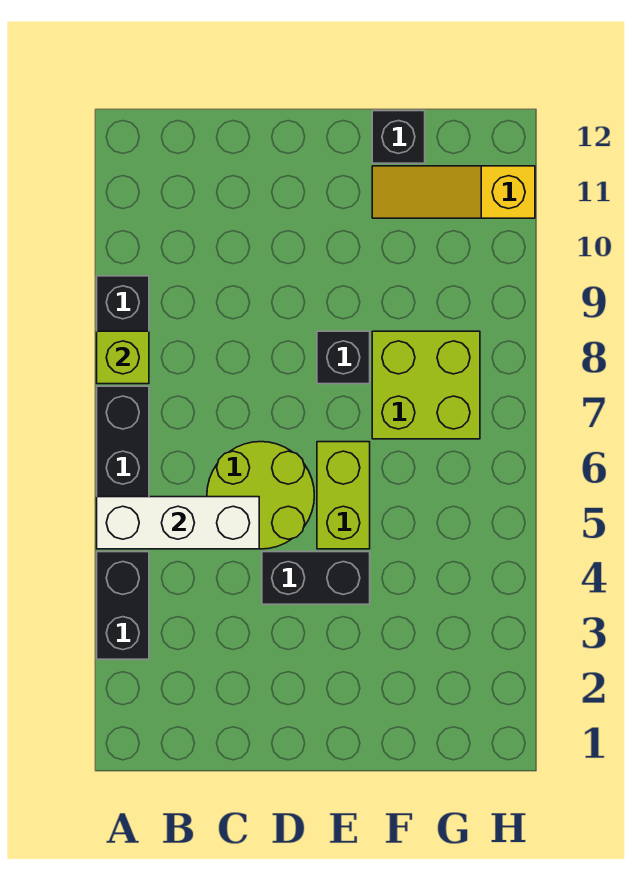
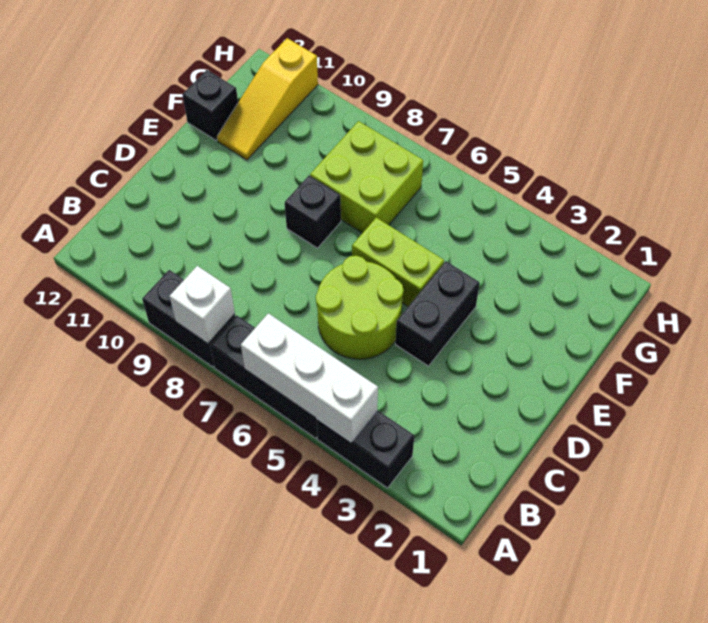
white 1x3 brick [97,497,259,549] -> white 1x3 brick turned to [241,313,378,442]
lime 1x1 brick [97,331,149,384] -> white 1x1 brick [169,266,235,343]

